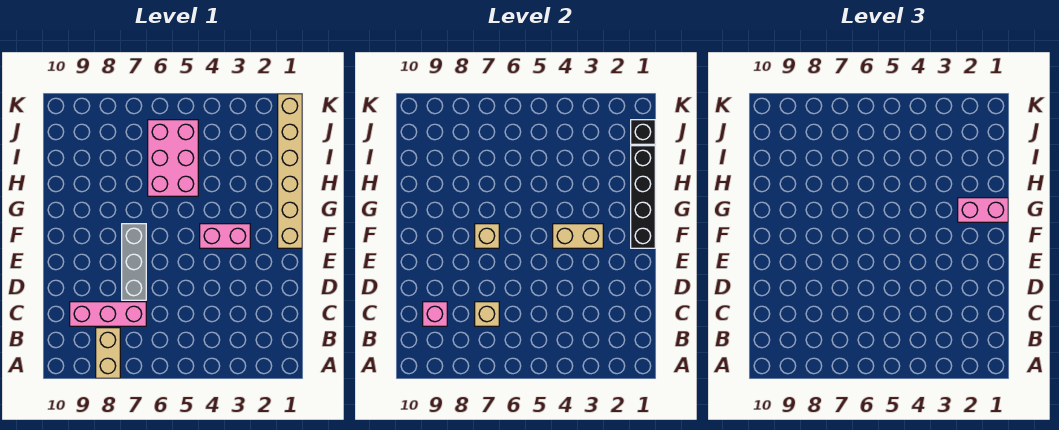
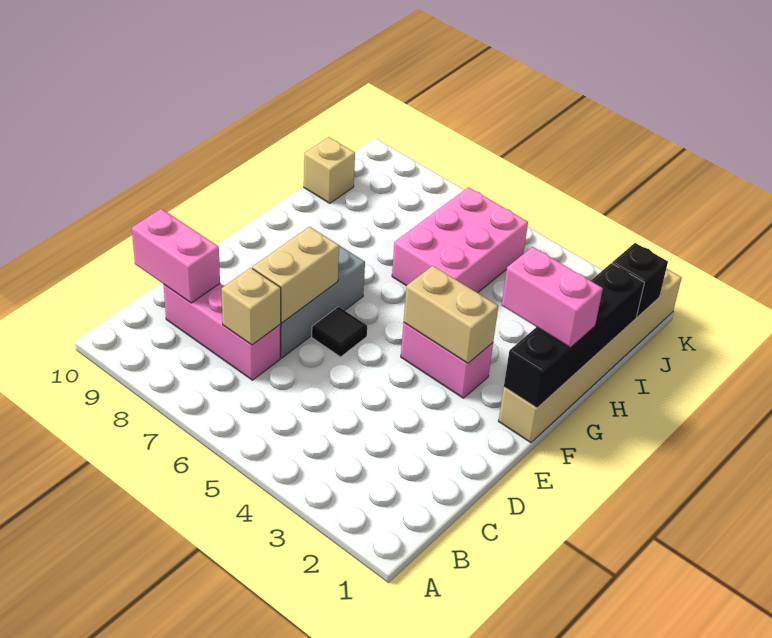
tan 1x2 brick [96,328,120,378] -> tan 1x2 brick moved to [252,227,339,323]
pink 1x1 brick [423,302,447,326] -> pink 1x2 brick [132,209,220,303]
none -> black 1x1 tile [312,307,367,357]
tan 1x1 brick [475,224,499,248] -> tan 1x1 brick moved to [304,137,355,203]

